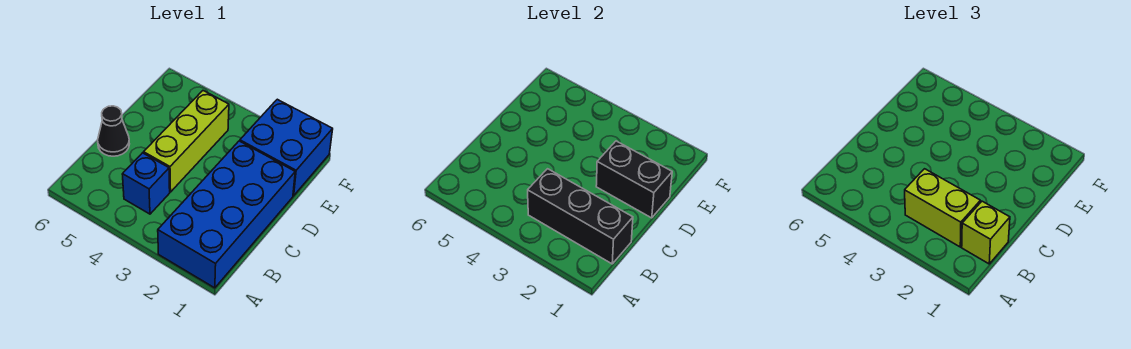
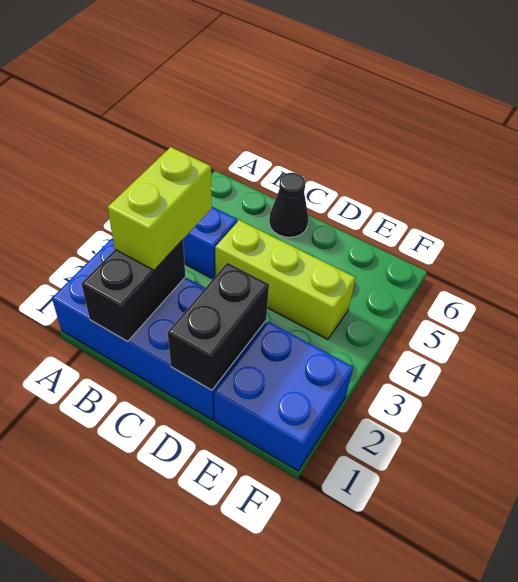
black 1x3 brick [528,169,633,264] -> black 1x2 brick [81,240,185,341]
lime 1x1 brick [962,201,1010,264] -> none

